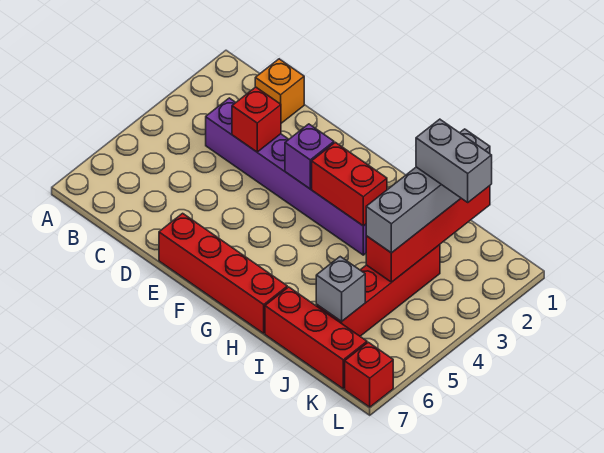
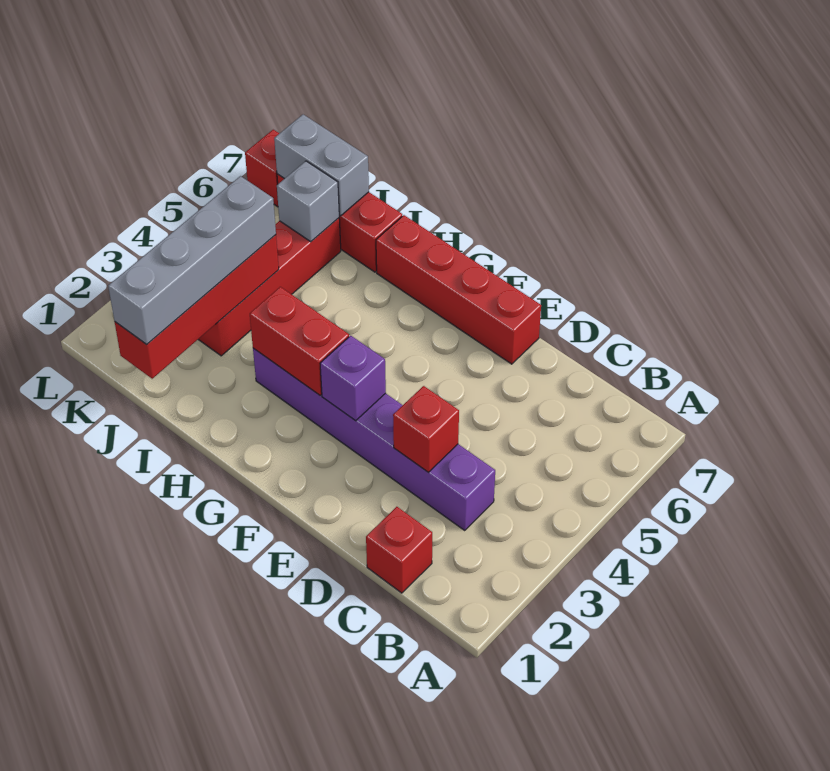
orange 1x1 brick [255,59,304,123] -> red 1x1 brick [366,507,432,593]
grey 1x2 brick [416,119,492,202] -> grey 1x2 brick moved to [274,114,369,216]

